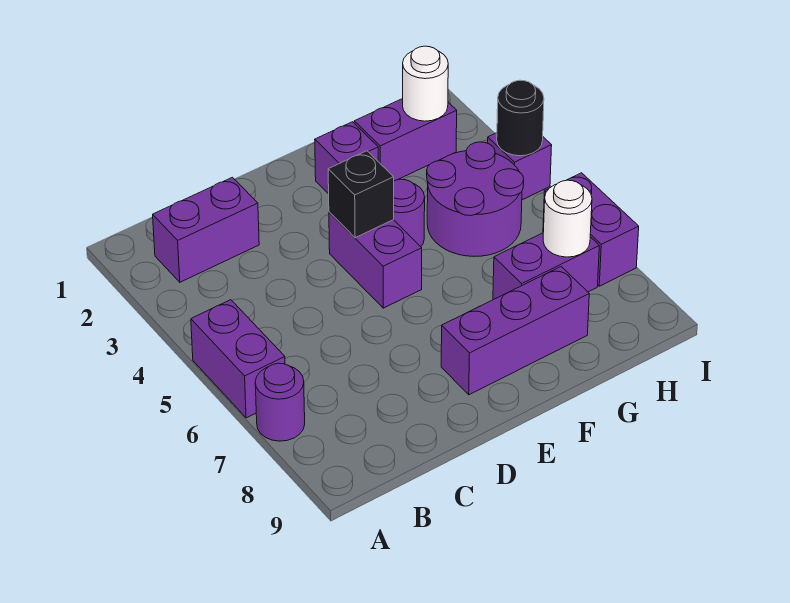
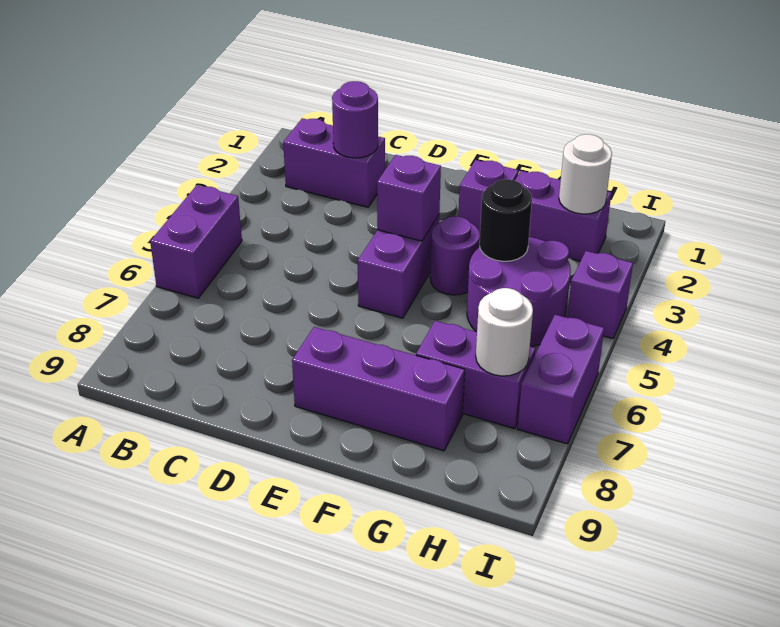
purple 1x1 round brick [255,363,305,441] -> purple 1x1 round brick moved to [332,81,378,158]
black 1x1 brick [328,151,394,238] -> purple 1x1 brick [377,155,441,241]
black 1x1 round brick [497,80,544,156] -> black 1x1 round brick moved to [479,179,532,261]

